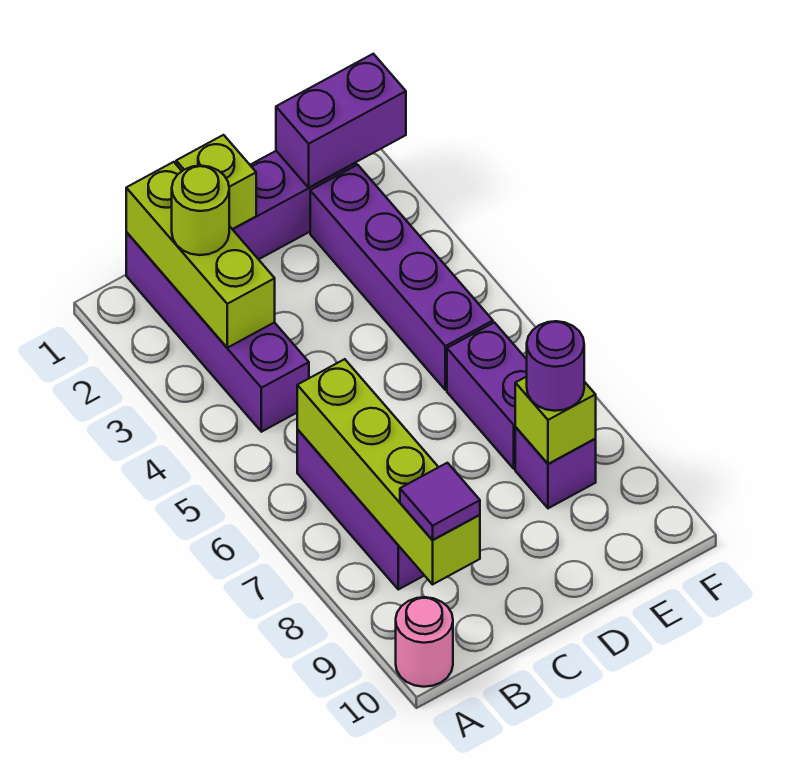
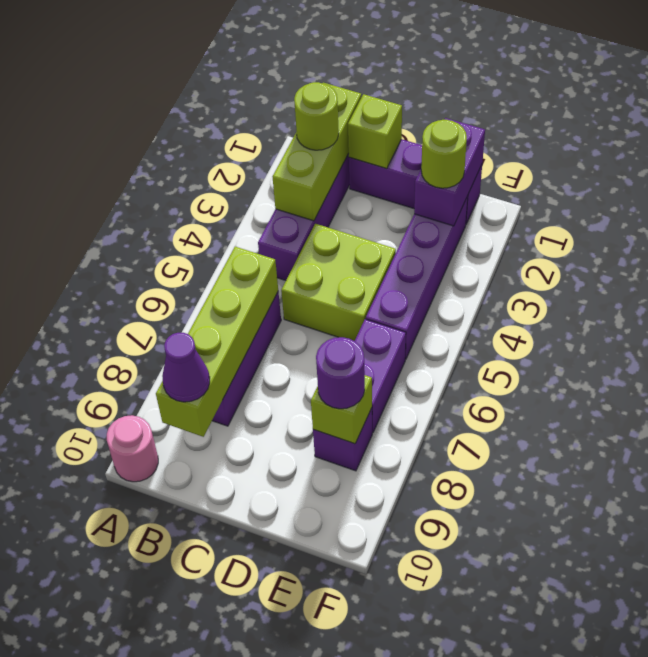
purple 1x1 tile [400,463,480,540] -> purple 1x1 cone [162,333,210,402]
none -> lime 2x2 brick [281,224,396,341]
purple 1x2 brick [276,54,406,188] -> purple 1x2 brick turned to [414,118,485,226]
none -> lime 1x1 round brick [421,120,467,188]

